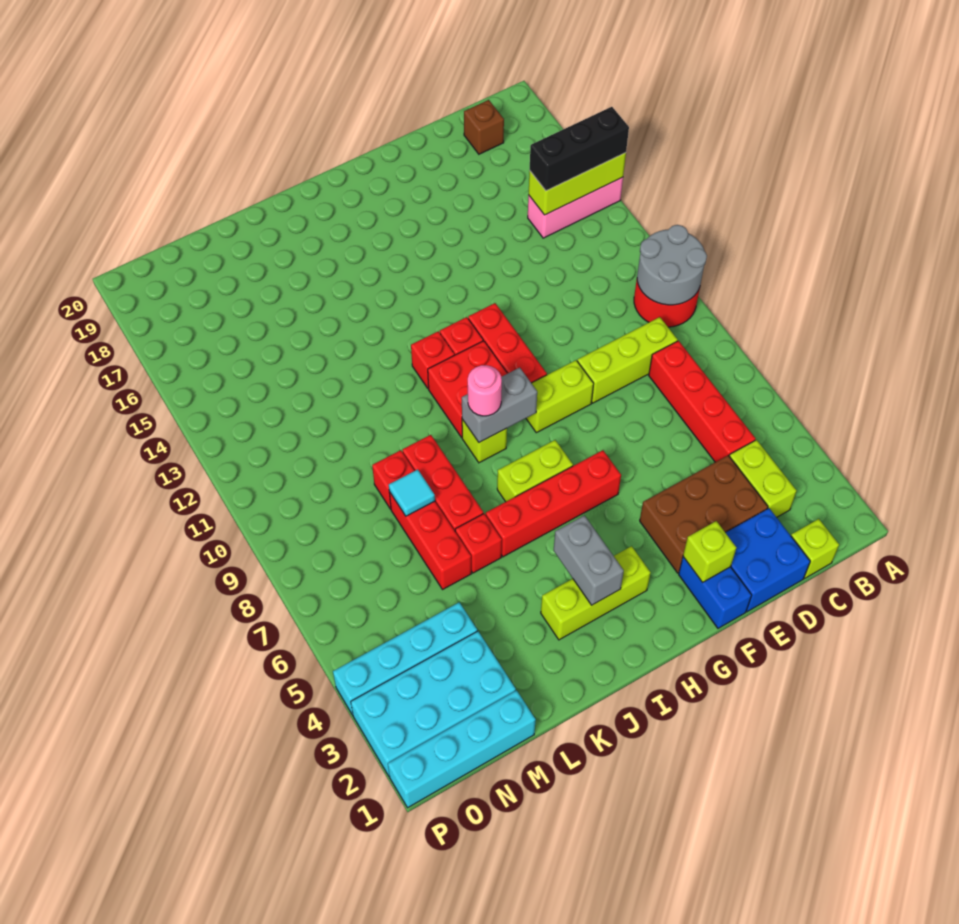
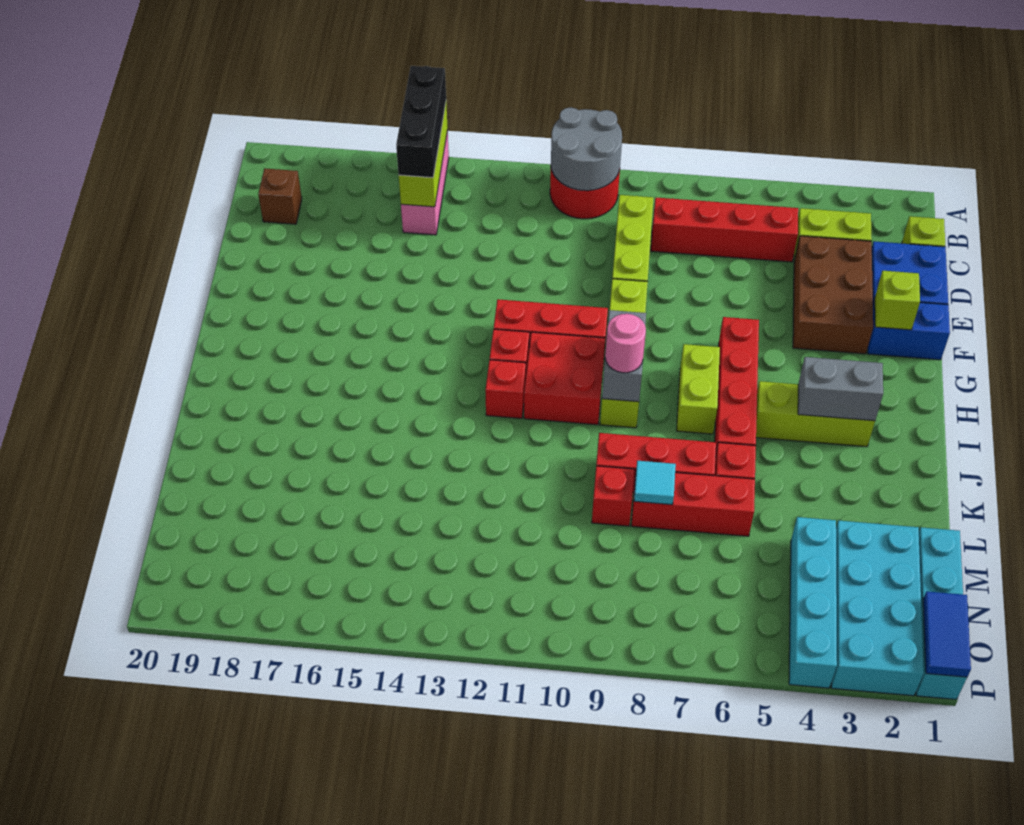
lime 1x3 brick [541,546,651,640] -> lime 1x3 brick turned to [756,381,875,447]
none -> blue 1x2 tile [923,591,971,677]

